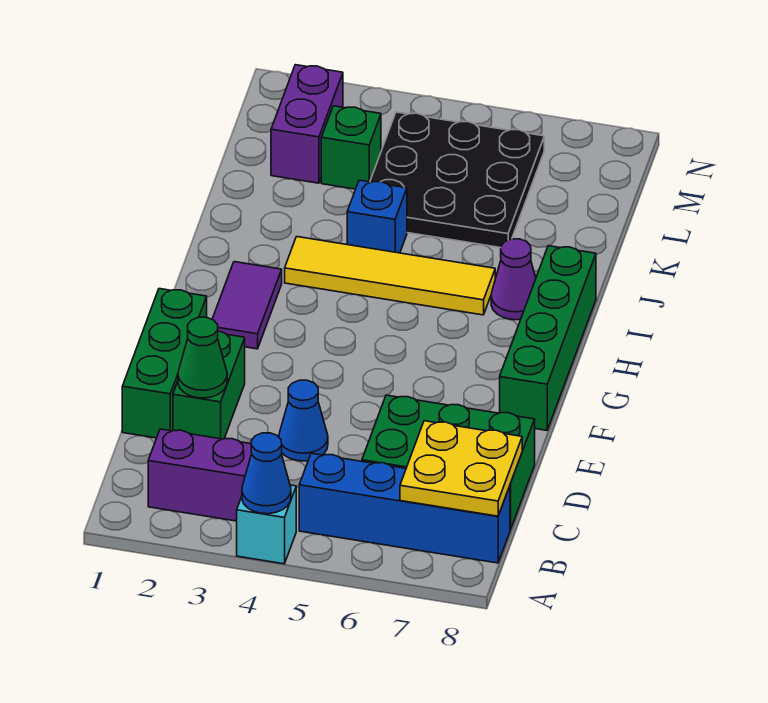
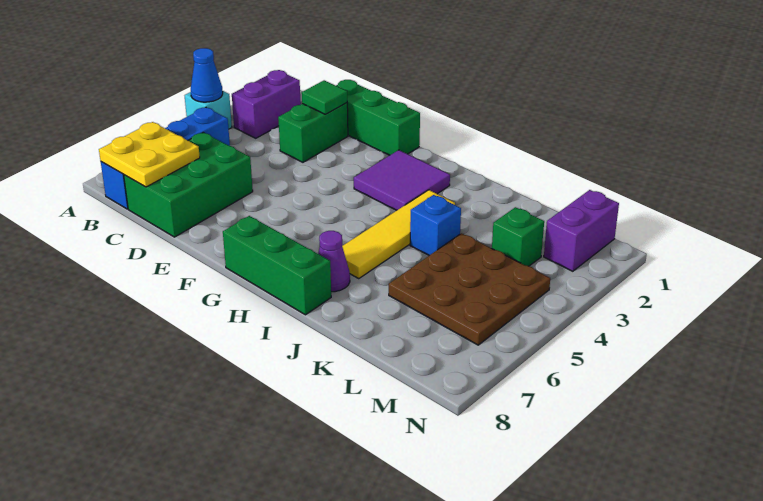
green 1x2 brick [173,331,245,439] -> green 1x2 brick turned to [278,103,348,162]
green 1x1 cone [178,317,227,398] -> green 1x1 tile [302,80,347,114]
blue 1x1 cone [279,380,328,461] -> none
green 1x4 brick [500,246,596,430] -> green 1x3 brick [223,216,331,315]
purple 1x2 tile [212,262,282,349] -> purple 2x2 tile [354,150,450,210]
black 3x3 plate [370,112,544,248] -> brown 3x3 plate [389,233,550,345]
purple 1x2 brick [271,65,343,183] -> purple 1x2 brick turned to [544,190,619,271]

